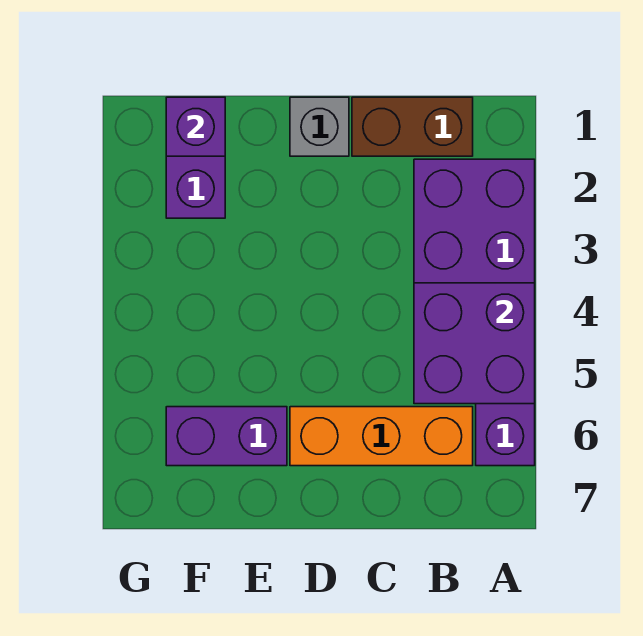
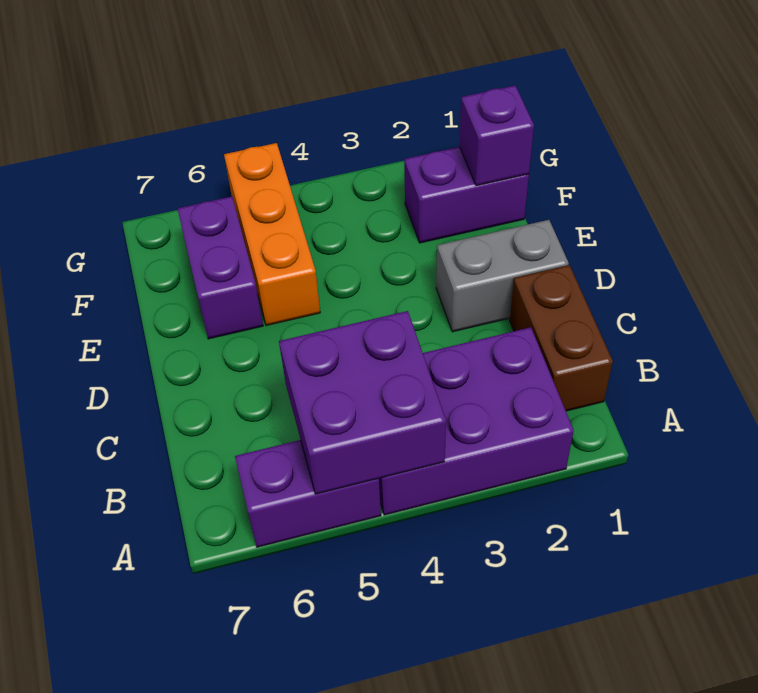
orange 1x3 brick [290,407,473,466] -> orange 1x3 brick moved to [224,143,320,326]
grey 1x1 brick [290,97,349,156] -> grey 1x2 brick [436,220,569,332]

